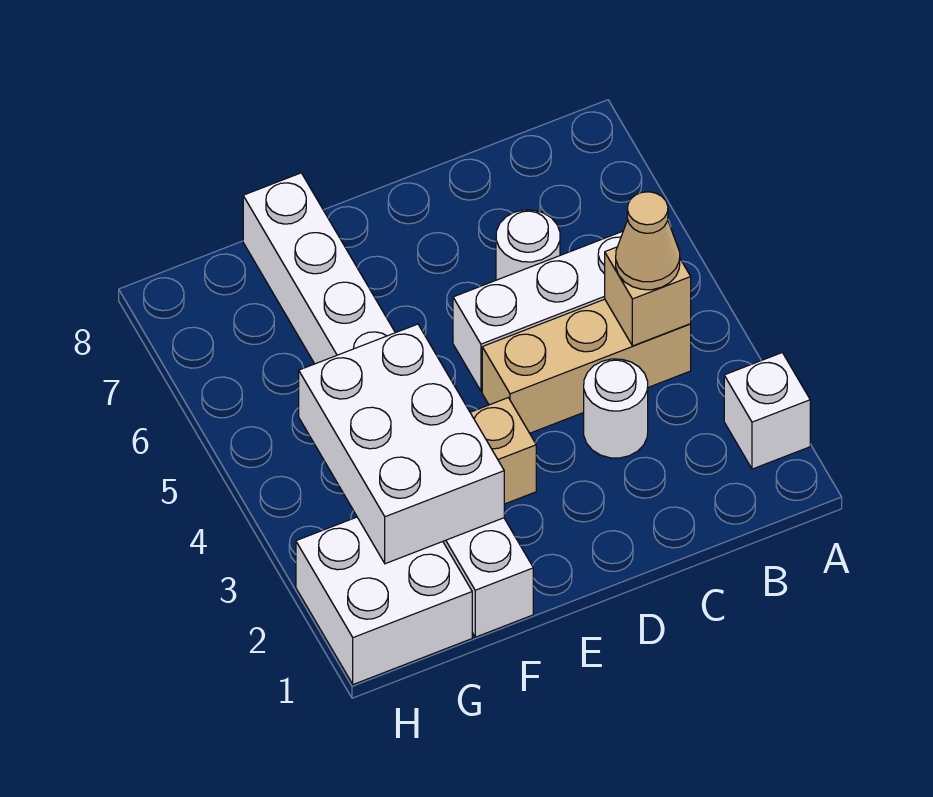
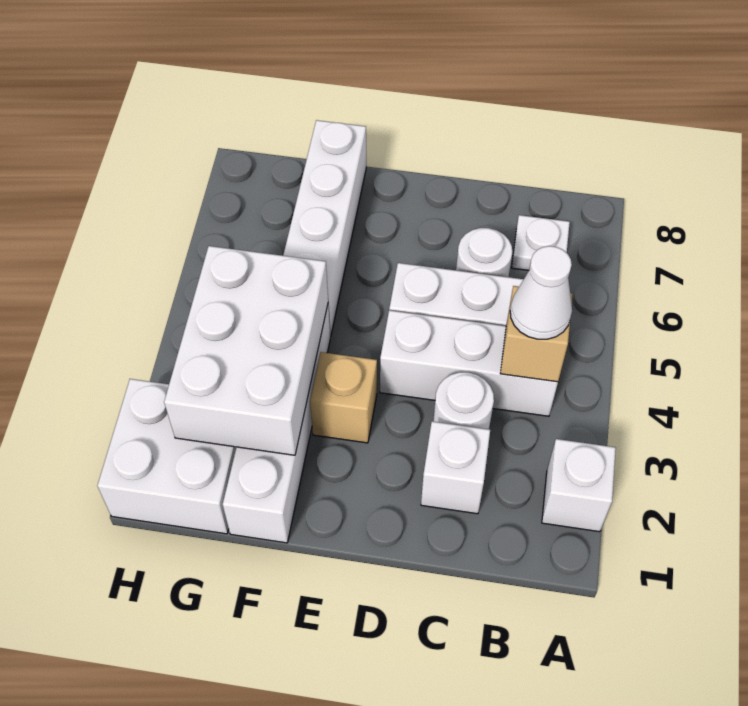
tan 1x3 brick [482,299,691,433] -> white 1x3 brick [380,310,558,416]
tan 1x1 cone [616,192,680,290] -> white 1x1 cone [510,246,572,339]
none -> white 1x1 plate [512,215,570,270]
none -> white 1x1 brick [421,421,490,514]

